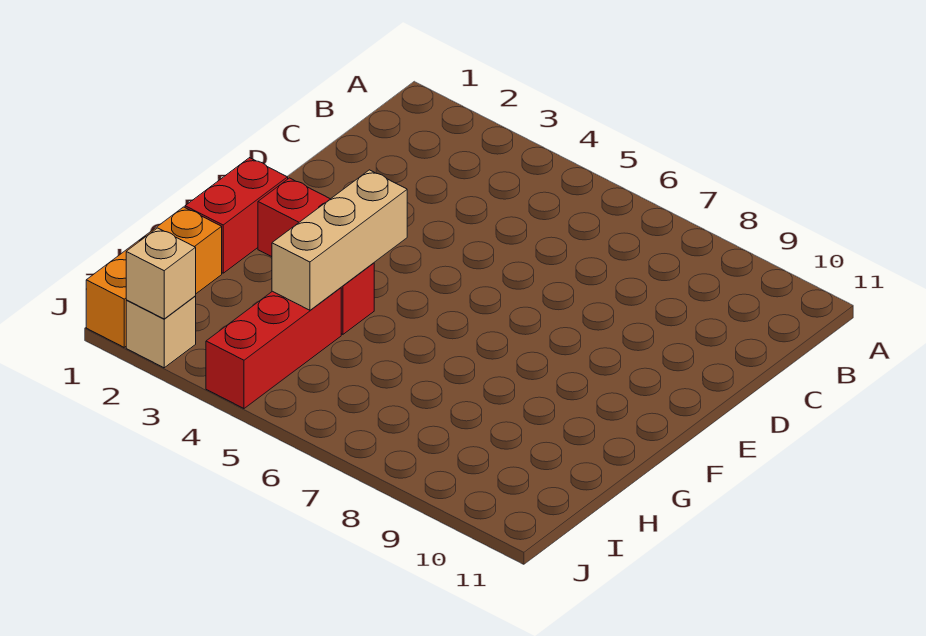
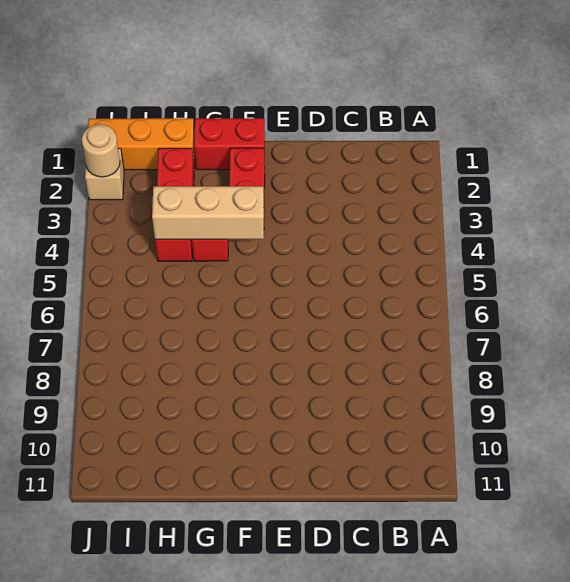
red 1x3 brick [206,288,341,408] -> red 1x3 brick turned to [155,148,194,261]
tan 1x1 brick [126,228,196,319] -> tan 1x1 round brick [82,124,120,177]

